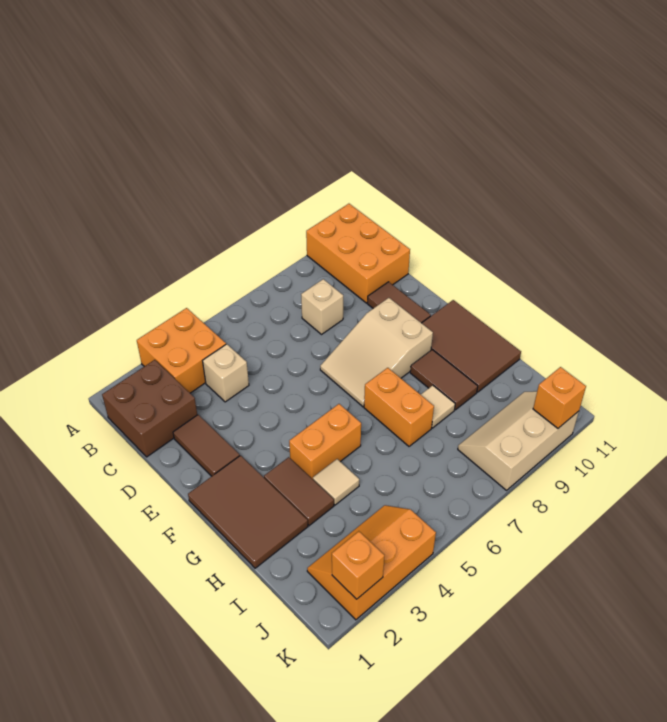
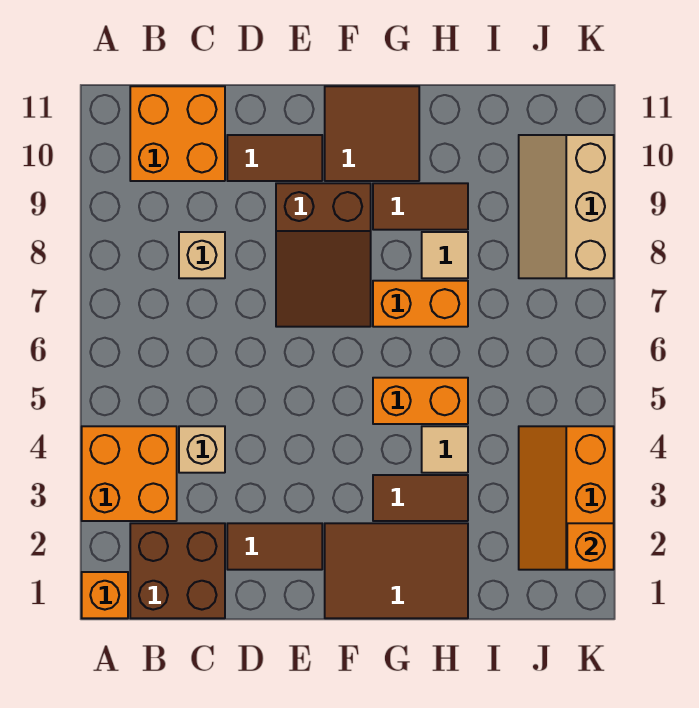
orange 2x3 brick [306,204,410,303] -> orange 2x2 brick [130,86,225,181]
tan 2x3 slope [320,298,433,407] -> brown 2x3 slope [276,183,371,327]
brown 2x3 tile [422,300,521,392] -> brown 2x2 tile [325,86,419,181]
orange 1x2 brick [289,404,361,479] -> orange 1x2 brick turned to [373,378,468,424]
orange 1x1 brick [533,367,586,428] -> orange 1x1 brick moved to [82,572,128,618]

